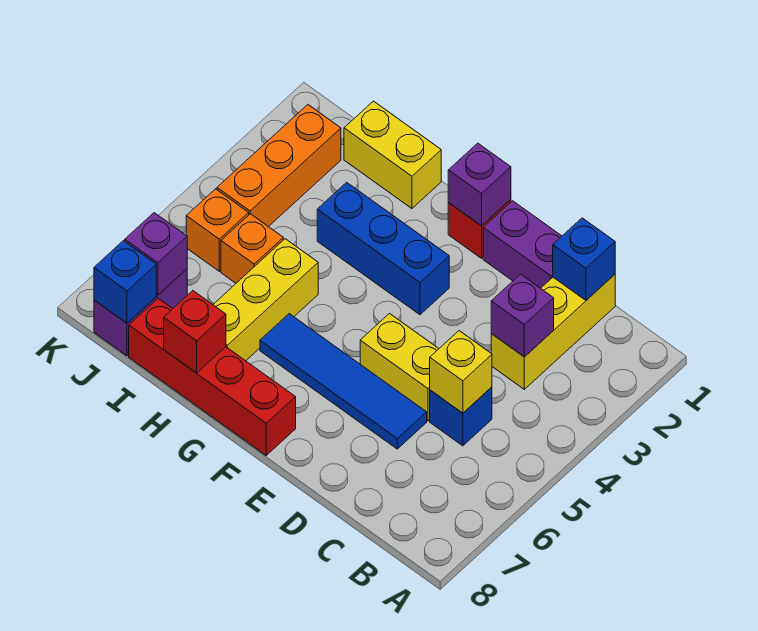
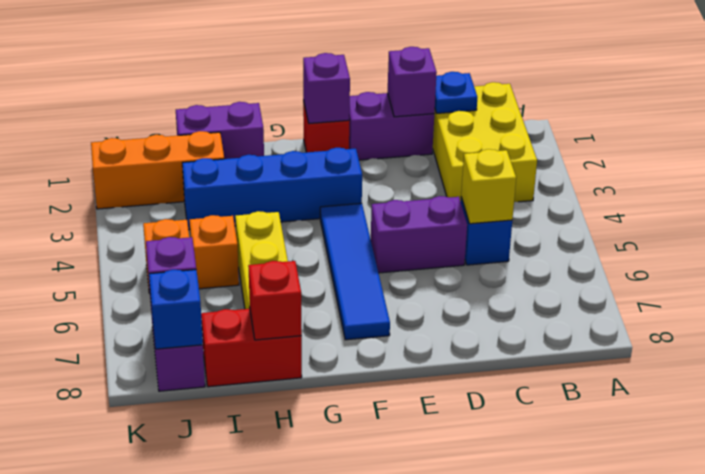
yellow 1x3 brick [491,275,615,389] -> yellow 2x3 brick [433,82,537,202]
blue 1x1 brick [553,218,615,300] -> blue 1x1 plate [435,72,477,114]
purple 1x1 brick [491,274,554,357] -> purple 1x1 brick moved to [388,47,437,117]
yellow 1x2 brick [360,314,439,421] -> purple 1x2 brick [371,196,467,273]
blue 1x4 tile [260,314,427,449] -> blue 1x4 tile turned to [320,203,390,340]
blue 1x3 brick [317,182,449,315] -> blue 1x4 brick [182,148,362,230]
red 1x4 brick [129,298,296,455] -> red 1x2 brick [201,309,302,387]
yellow 1x2 brick [344,101,441,208] -> purple 1x2 brick [176,102,264,159]
orange 1x3 brick [217,105,341,227] -> orange 1x3 brick turned to [91,131,224,209]

